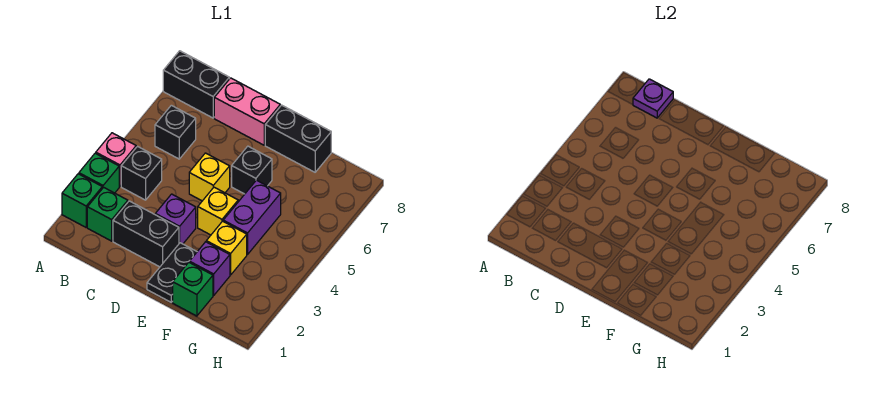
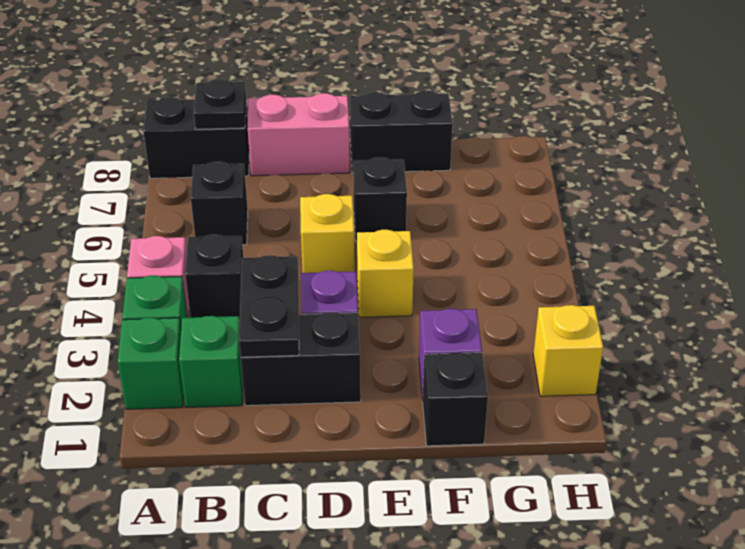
purple 1x1 plate [633,79,673,118] -> black 1x1 plate [194,79,246,129]
black 1x2 plate [147,243,197,302] -> black 1x2 plate moved to [239,255,299,357]
green 1x1 brick [173,262,213,316] -> black 1x1 brick [422,353,488,446]
yellow 1x1 brick [206,221,247,275] -> yellow 1x1 brick moved to [533,305,603,396]
purple 1x2 brick [223,180,281,254] -> none

